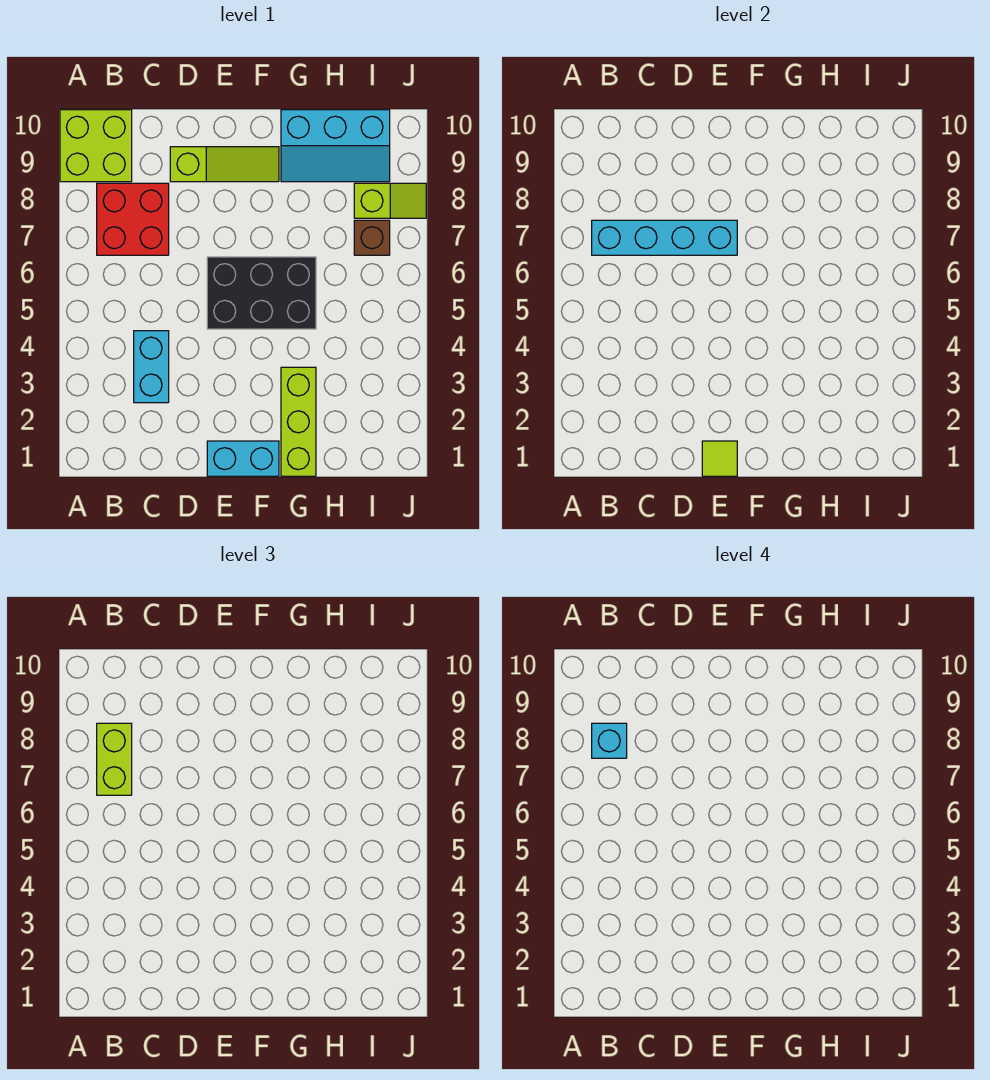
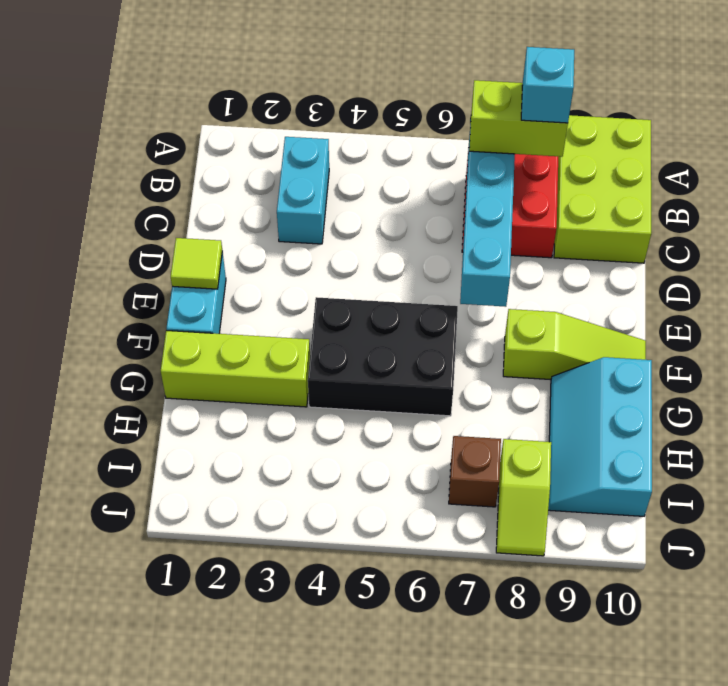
lime 2x2 brick [60,110,132,182] -> lime 2x3 brick [554,115,651,263]
cyan 1x2 brick [134,331,169,403] -> cyan 1x2 brick turned to [277,137,329,244]
lime 1x3 slope [170,147,279,182] -> lime 1x3 slope turned to [503,309,646,380]
black 2x3 brick [207,257,316,329] -> black 2x3 brick turned to [308,297,458,416]

